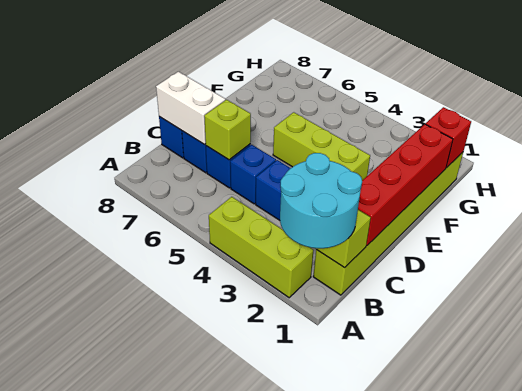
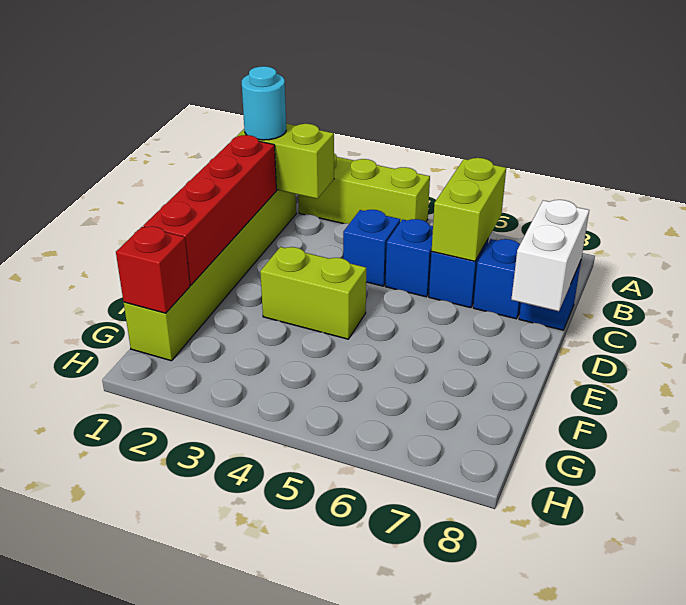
cyan 2x2 round brick [280,153,362,248] -> cyan 1x1 round brick [242,66,286,140]
lime 1x1 brick [204,100,251,160] -> lime 1x2 brick [432,158,506,261]
white 1x2 brick [156,72,225,145] -> white 1x2 brick turned to [511,200,589,311]
lime 1x3 brick [273,112,370,180] -> lime 1x2 brick [260,247,366,339]

